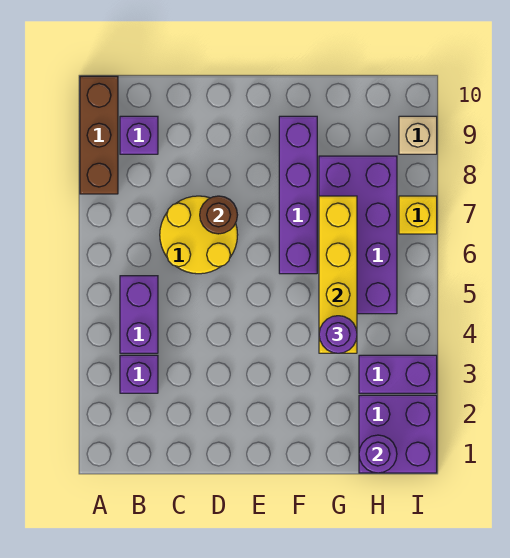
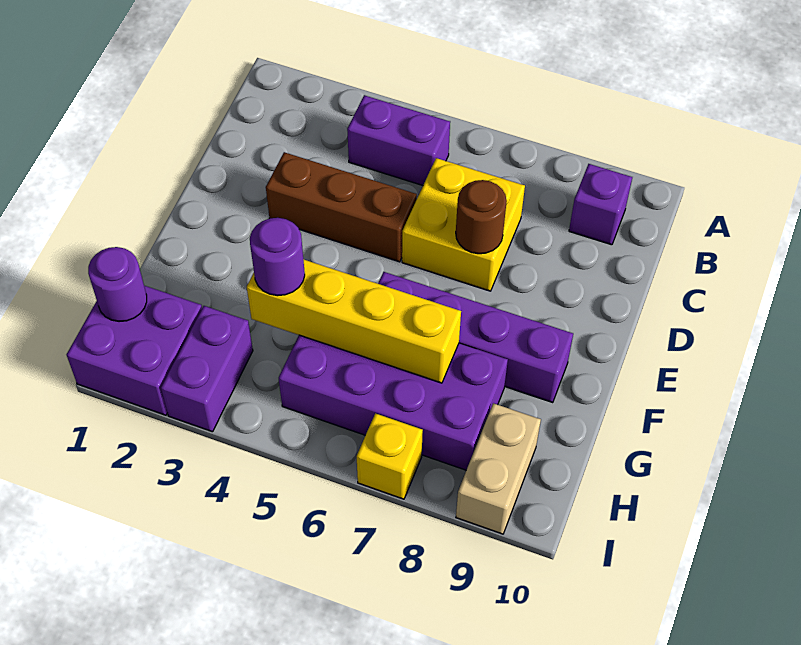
brown 1x3 brick [80,76,118,194] -> brown 1x3 brick moved to [266,152,417,262]
purple 1x1 brick [120,355,158,393] -> none
yellow 2x2 round brick [160,196,238,274] -> yellow 2x2 brick [402,158,525,291]
tan 1x1 brick [399,116,437,154] -> tan 1x2 brick [456,403,541,534]

